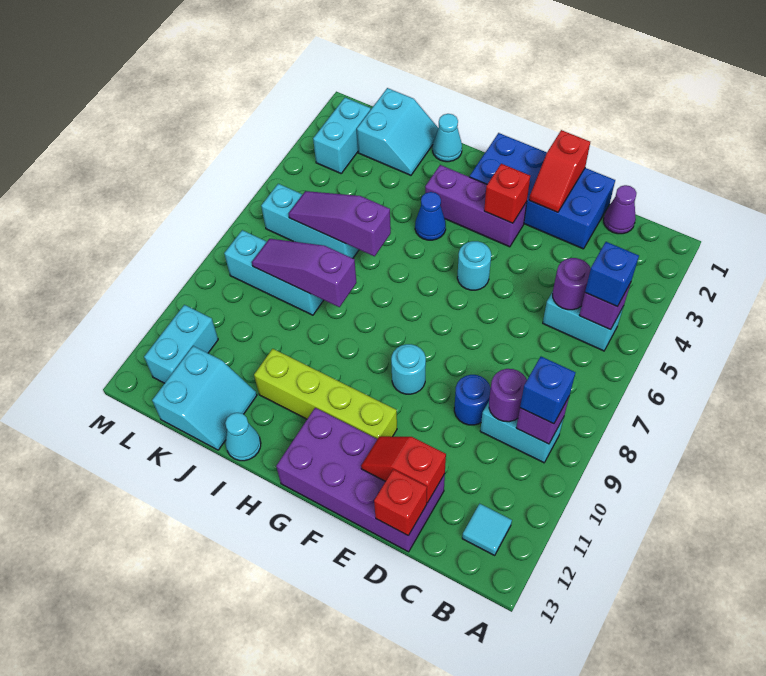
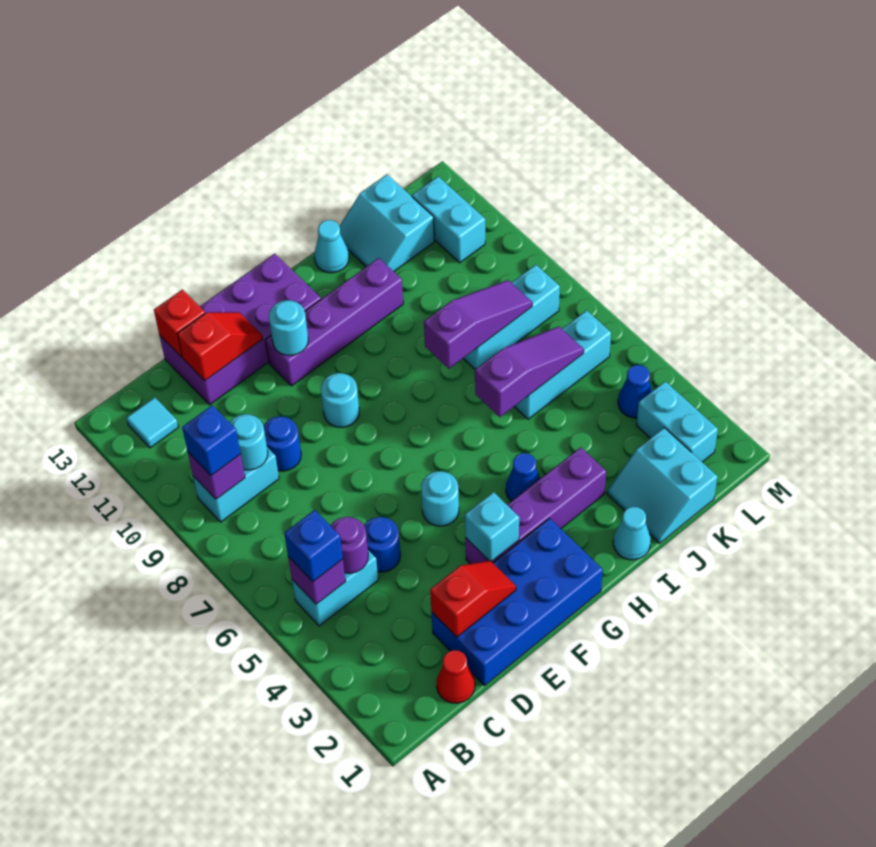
purple 1x1 cone [604,185,636,234] -> red 1x1 cone [437,650,475,703]
purple 1x1 round brick [489,369,527,422] -> cyan 1x1 round brick [229,414,268,470]
none -> blue 1x1 round brick [364,517,400,572]
red 1x2 slope [529,130,590,212] -> red 1x2 slope turned to [430,561,516,637]
purple 1x3 brick [425,165,527,247] -> purple 1x4 brick [465,447,606,564]
red 1x1 brick [484,164,530,223] -> cyan 1x1 brick [465,492,519,562]
lime 1x4 brick [254,349,397,439] -> purple 1x4 brick [265,258,403,386]
none -> cyan 1x1 round brick [269,300,308,355]
none -> blue 1x1 cone [618,365,652,418]

